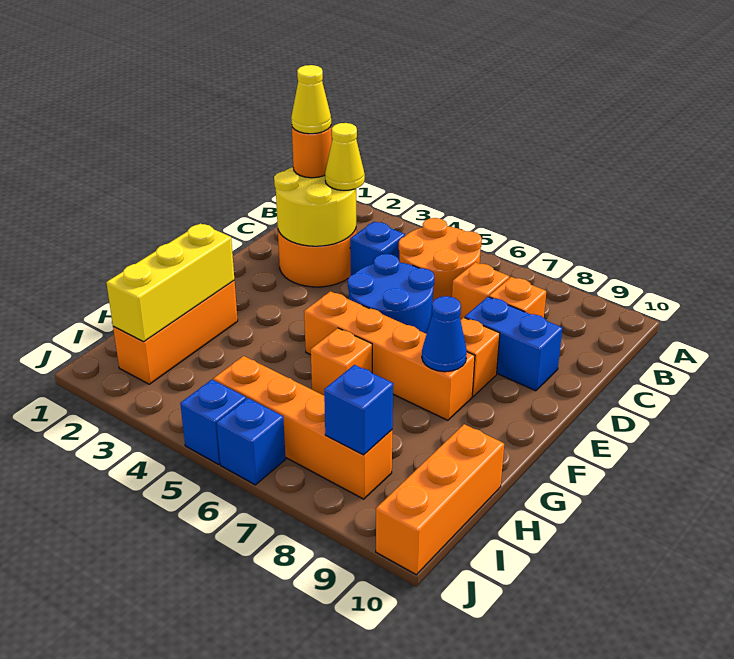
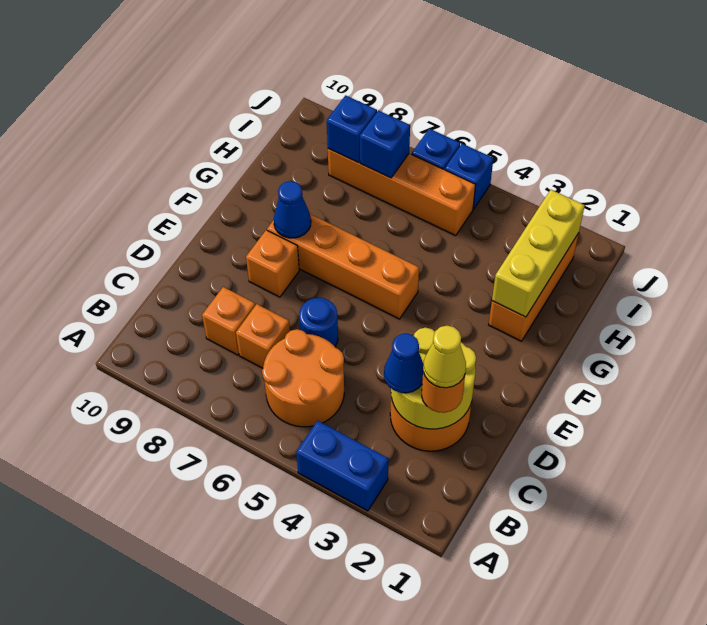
yellow 1x1 cone [325,123,365,190] -> blue 1x1 cone [384,333,424,393]
blue 1x1 brick [350,222,405,275] -> blue 1x1 brick moved to [360,111,410,178]
blue 2x2 round brick [348,254,434,334] -> blue 1x1 round brick [299,298,338,347]
blue 1x2 brick [465,297,562,391] -> blue 1x2 brick moved to [296,421,389,511]
orange 1x1 brick [311,328,372,395] -> none
orange 1x3 brick [376,424,504,575] -> none

